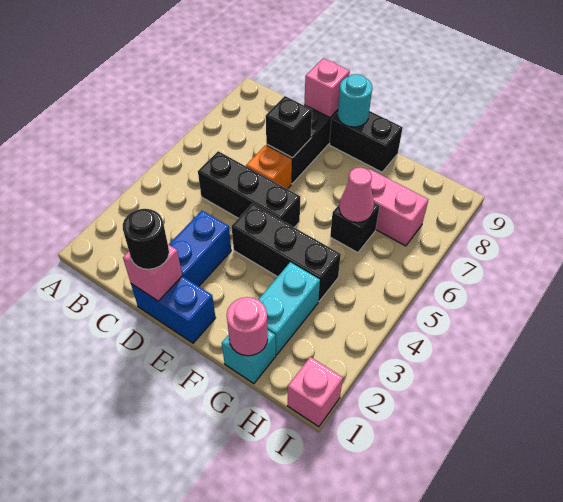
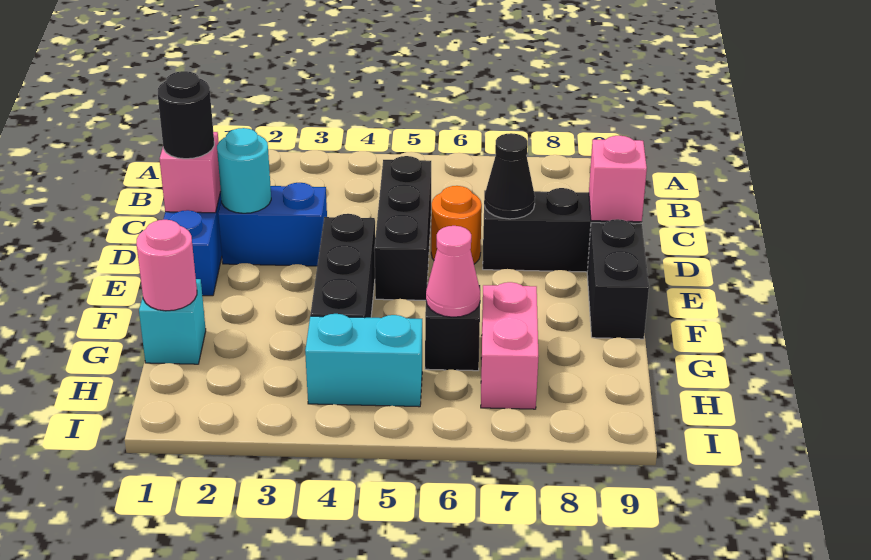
orange 1x1 brick [246,145,292,189] -> orange 1x1 round brick [431,186,482,264]
black 1x1 brick [266,96,312,158] -> black 1x1 cone [484,133,535,219]
cyan 1x1 round brick [338,74,372,127] -> cyan 1x1 round brick moved to [217,128,271,213]
cyan 1x2 brick [258,262,320,355] -> cyan 1x2 brick moved to [305,314,422,407]
pink 1x1 brick [287,357,343,427] -> none

